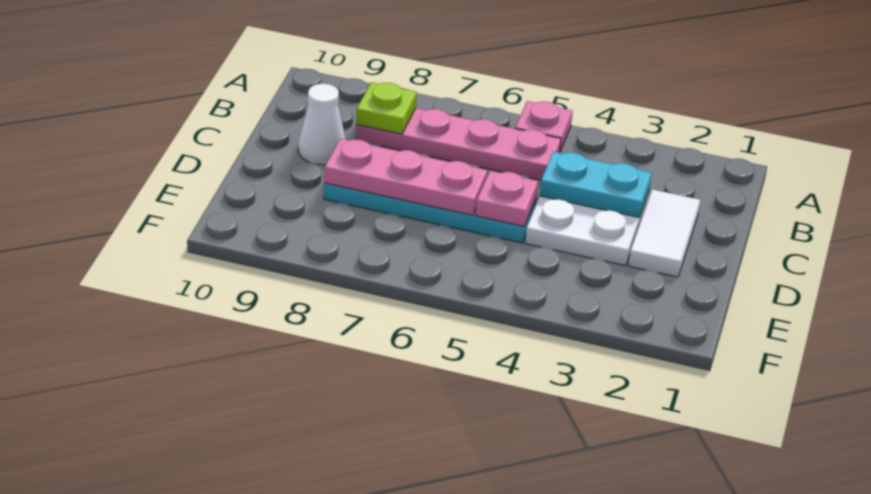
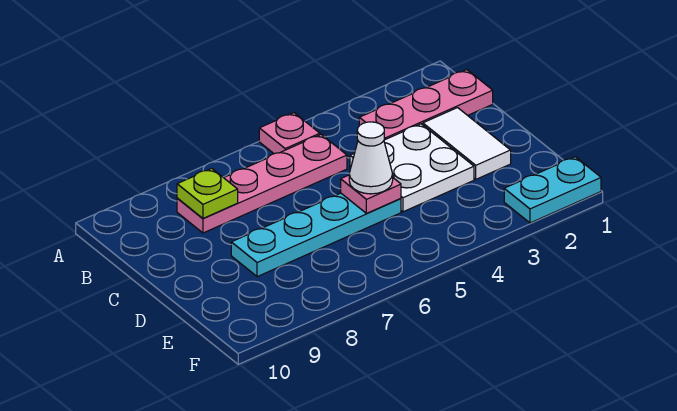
cyan 1x2 plate [540,152,652,217] -> cyan 1x2 plate moved to [504,157,601,223]
white 1x1 cone [298,84,346,165] -> white 1x1 cone moved to [349,122,393,194]
pink 1x3 plate [324,139,487,215] -> pink 1x3 plate moved to [359,70,493,140]

